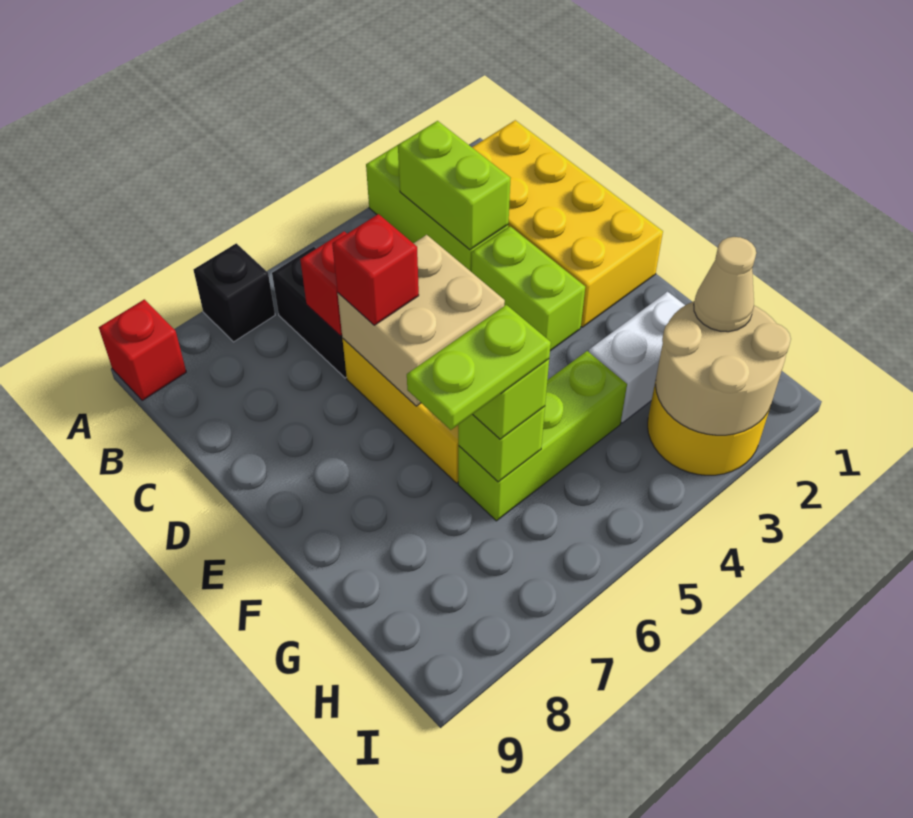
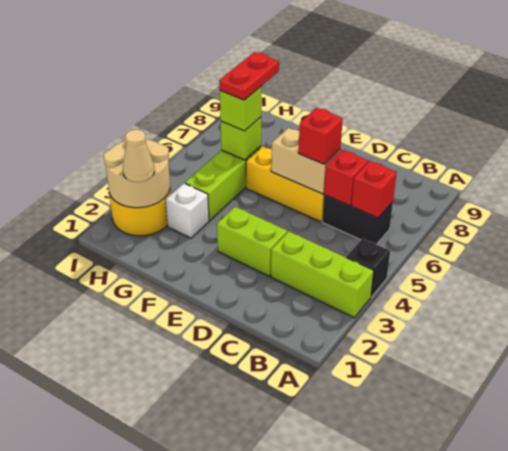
black 1x1 brick [193,243,275,342] -> black 1x1 brick moved to [346,238,390,297]
red 1x1 brick [99,299,186,401] -> red 1x1 brick moved to [352,161,397,218]
yellow 2x4 brick [472,120,663,327] -> none
lime 1x2 brick [398,121,510,250] -> none
tan 2x2 brick [338,235,505,406] -> tan 1x2 brick [271,128,340,194]
white 1x2 brick [589,292,685,423] -> white 1x1 brick [166,183,209,238]
lime 1x2 plate [407,305,551,430] -> red 1x2 plate [219,52,279,100]

